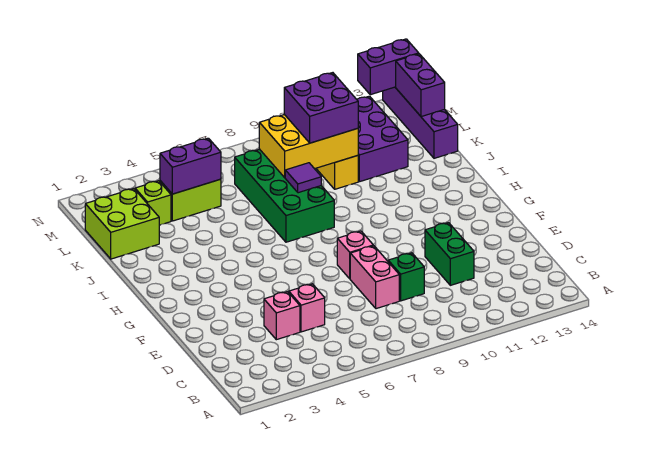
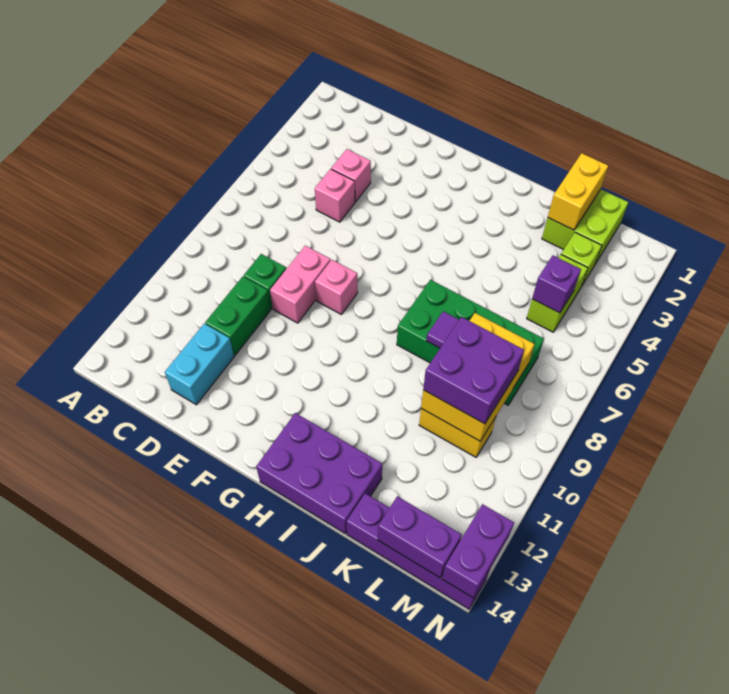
pink 1x2 brick [350,246,399,309] -> pink 1x2 brick turned to [270,246,330,323]
green 1x2 brick [425,223,474,285] -> green 1x2 brick turned to [205,277,271,355]
none -> cyan 1x2 brick [165,324,234,405]
none -> yellow 1x2 brick [548,153,608,230]
purple 2x3 brick [357,96,408,182] -> purple 2x3 brick moved to [256,413,382,534]
purple 1x2 brick [160,138,221,194] -> purple 1x1 brick [532,256,581,313]

